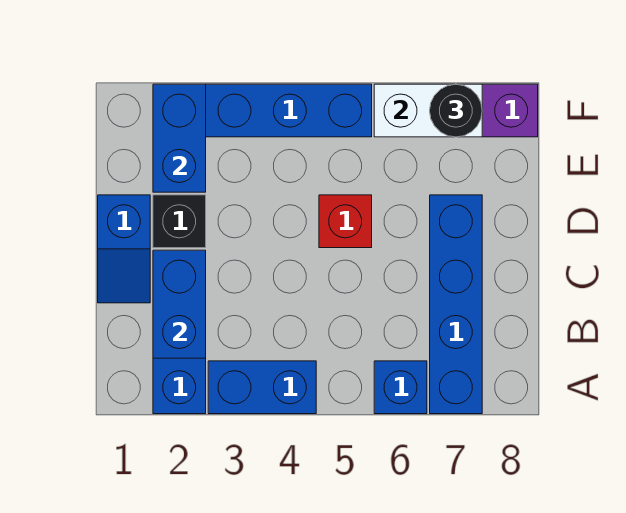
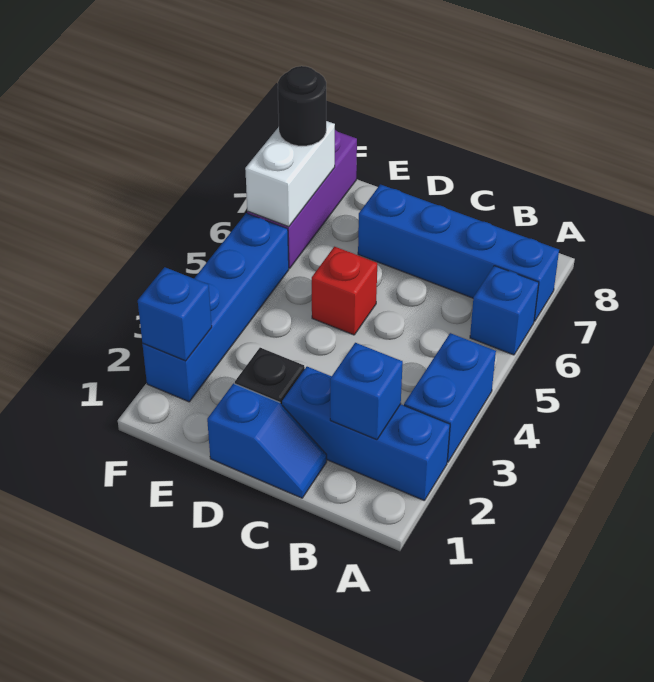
blue 1x2 brick [153,250,206,358] -> blue 1x1 brick [330,343,403,440]
blue 1x2 brick [153,84,206,192] -> blue 1x1 brick [138,267,212,361]

